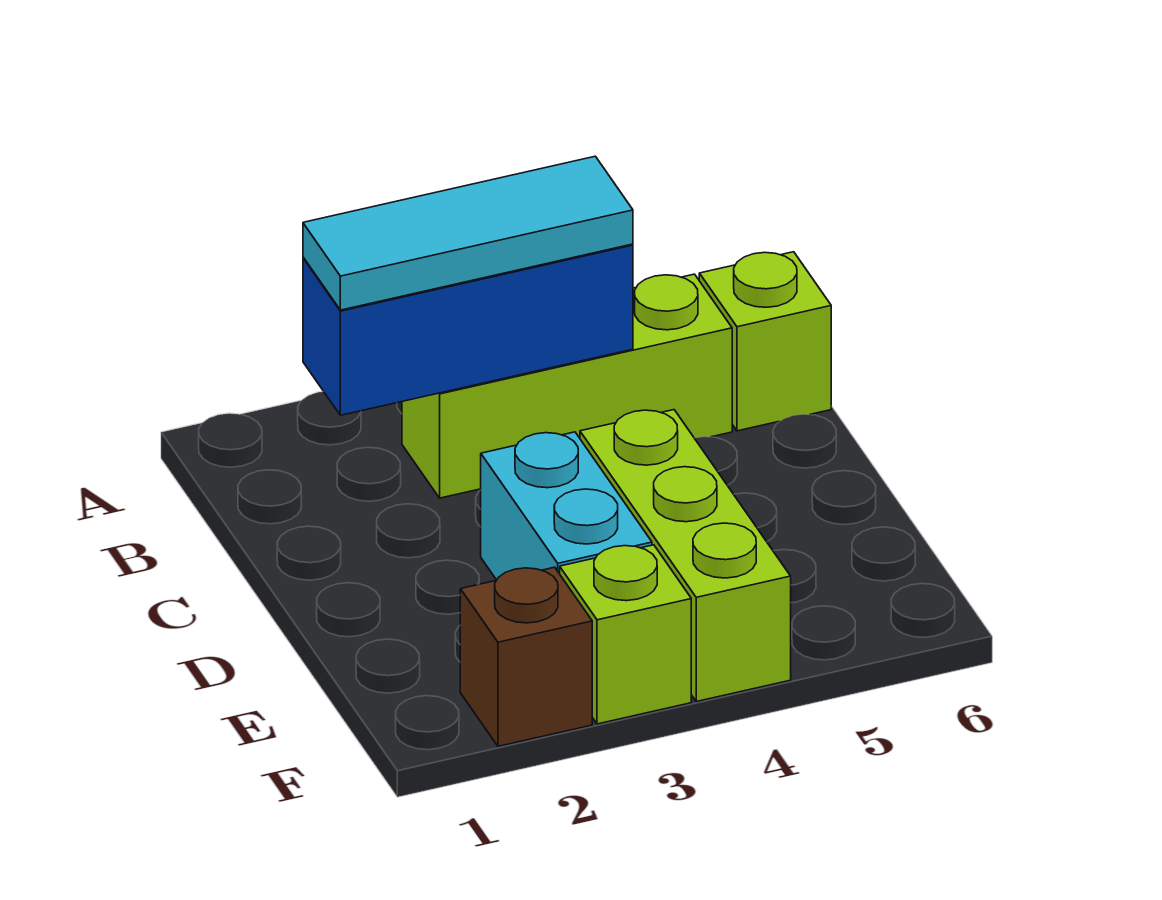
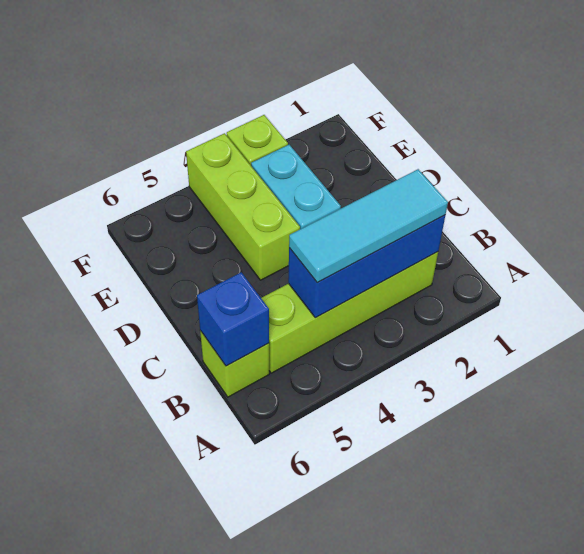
lime 1x3 brick [402,274,732,498] -> lime 1x4 brick [261,252,438,373]
none -> blue 1x1 brick [197,272,269,366]
brown 1x1 brick [460,567,592,746] -> none

